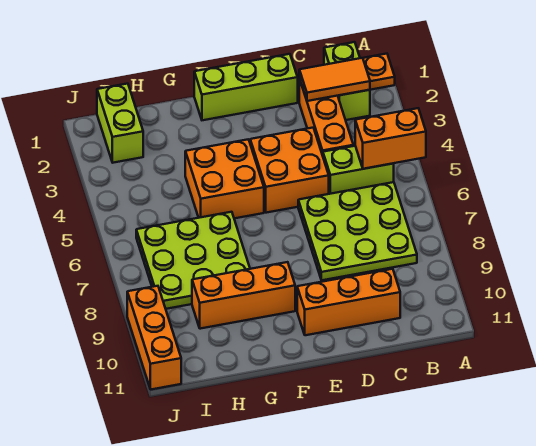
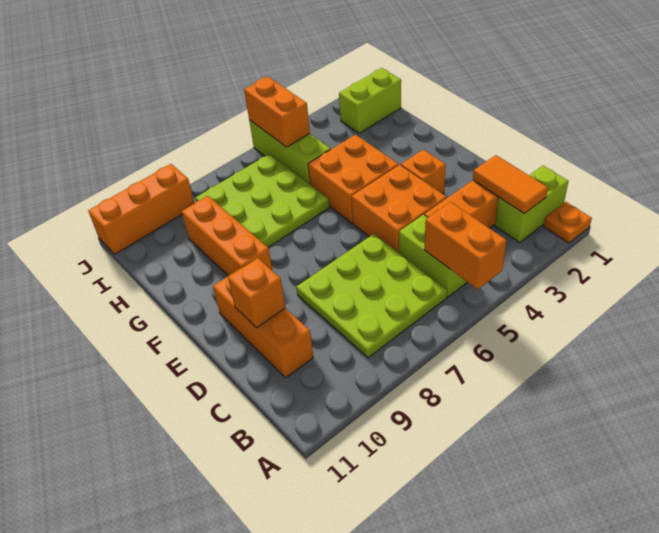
lime 1x3 brick [194,54,298,120] -> lime 1x3 brick moved to [249,120,331,184]
none -> orange 1x1 brick [228,258,285,328]
none -> orange 1x1 brick [401,150,446,194]
none -> orange 1x2 brick [244,77,310,147]

